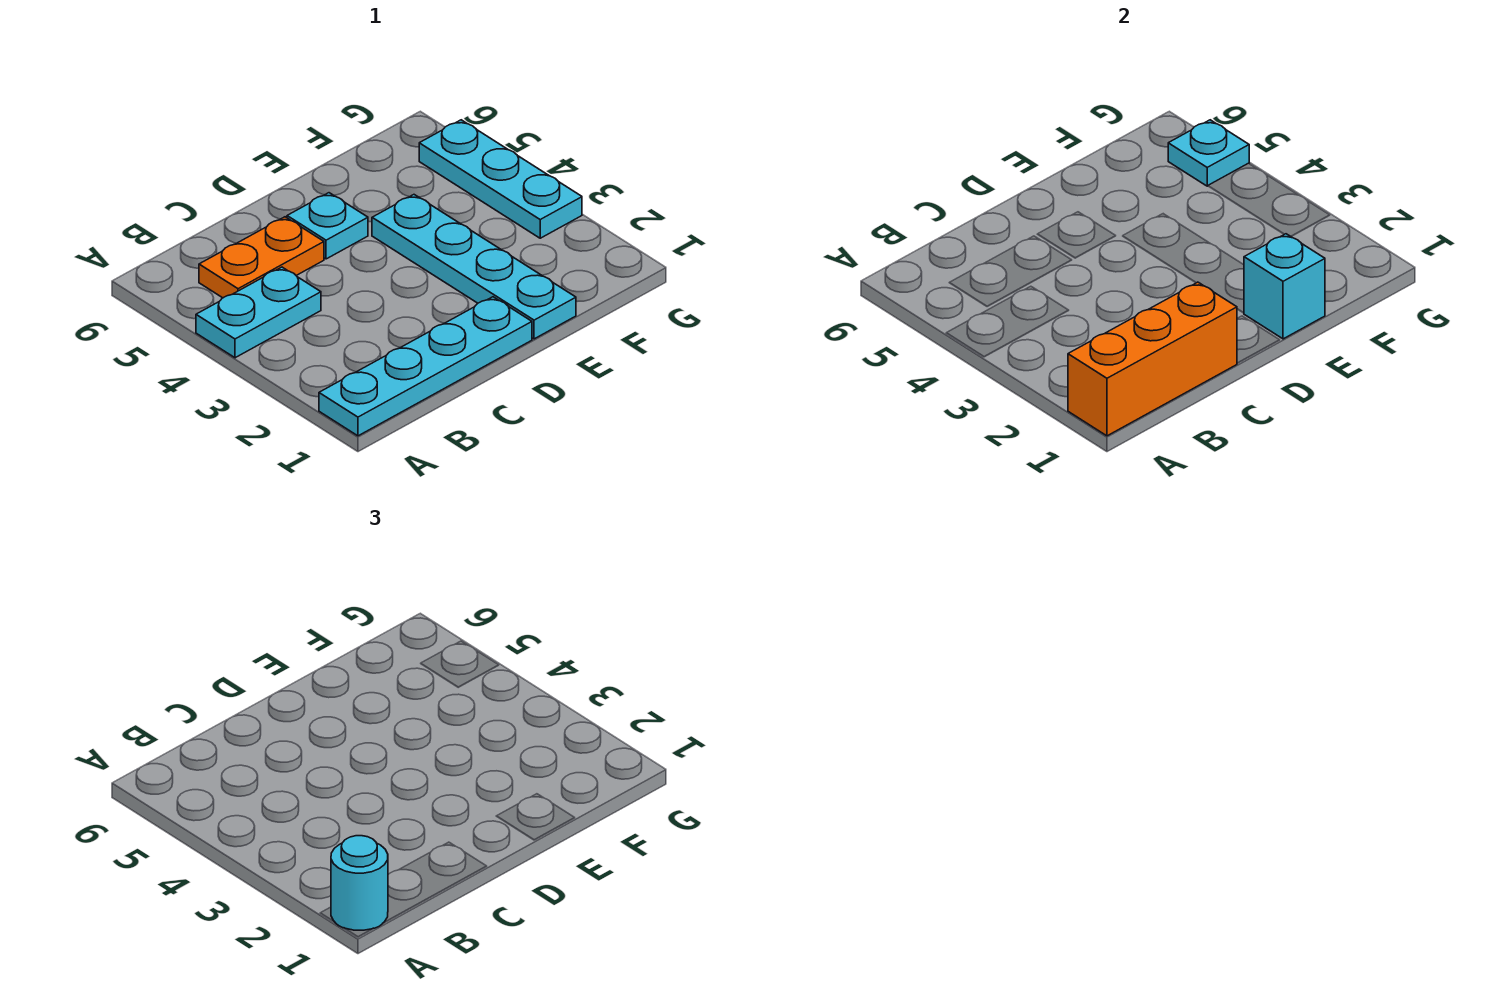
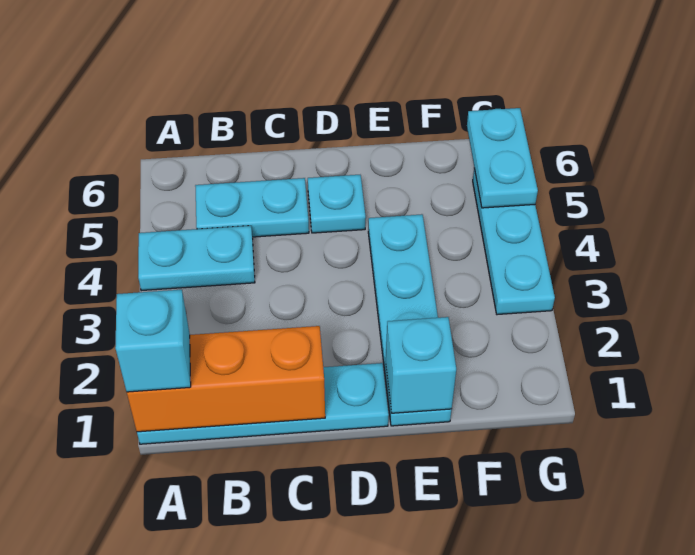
cyan 1x1 round brick [331,836,388,930] -> cyan 1x1 brick [115,290,191,392]
orange 1x2 plate [199,217,324,298] -> cyan 1x2 plate [195,178,309,237]
cyan 1x1 plate [1168,120,1249,186] -> cyan 1x2 plate [467,108,538,208]

